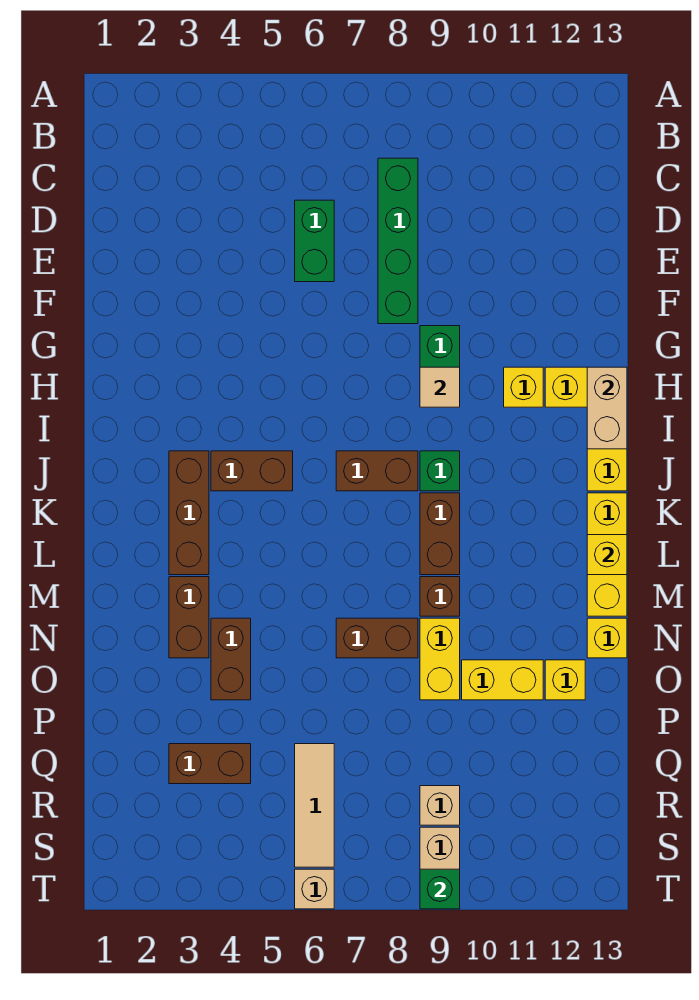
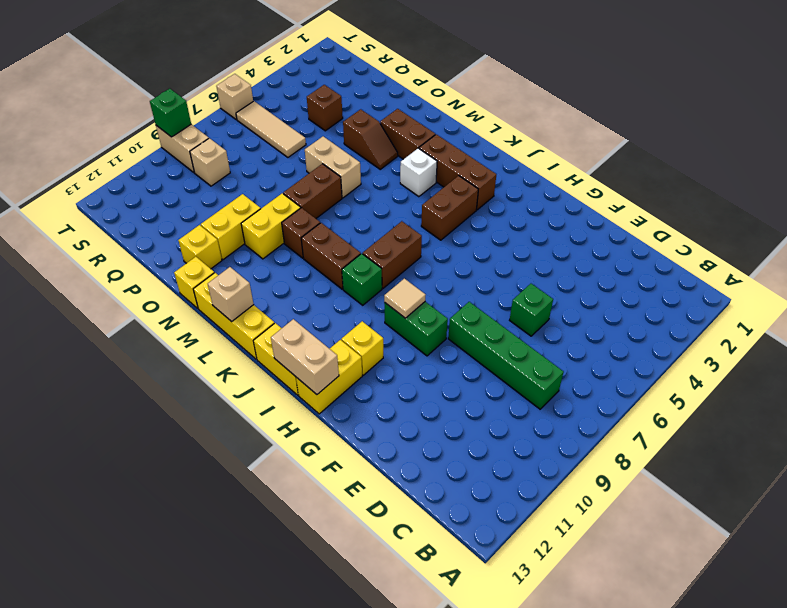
green 1x2 brick [295,200,334,282] -> green 1x1 brick [510,284,553,336]
none -> white 1x1 brick [400,148,437,197]
yellow 1x1 brick [587,535,627,575] -> tan 1x1 brick [208,267,254,322]
brown 1x2 brick [211,618,251,700] -> brown 1x2 slope [343,109,398,169]
none -> tan 1x2 brick [305,136,361,198]
yellow 1x2 brick [420,618,460,700] -> yellow 1x2 brick turned to [241,193,301,259]
brown 1x2 brick [169,744,251,784] -> brown 1x1 brick [307,85,343,131]

